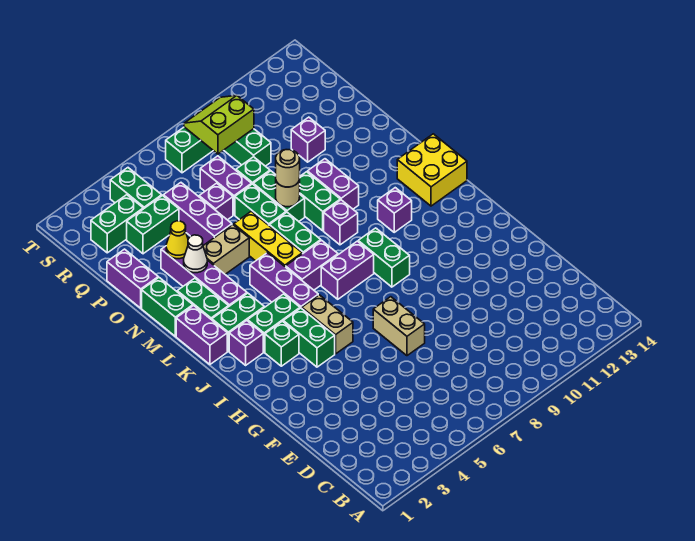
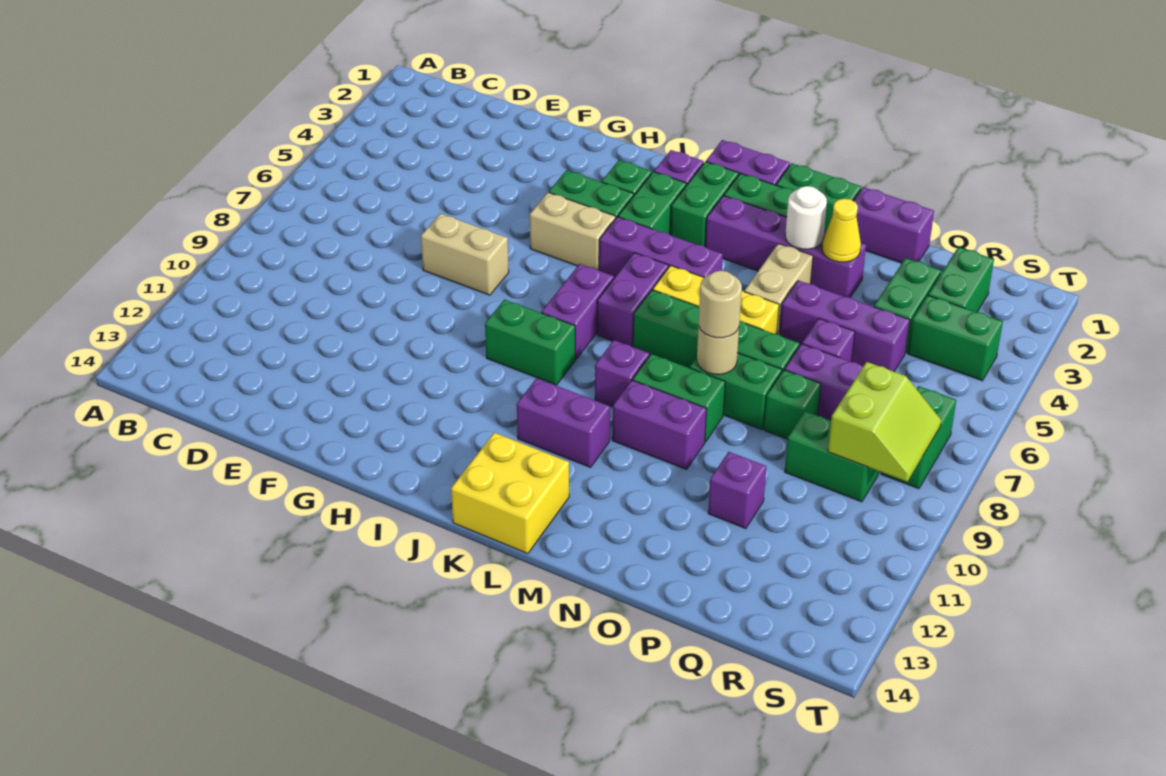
purple 1x1 brick [378,188,412,232] -> purple 1x2 brick [517,378,610,467]
white 1x1 cone [184,235,207,273] -> white 1x1 round brick [785,186,827,249]

